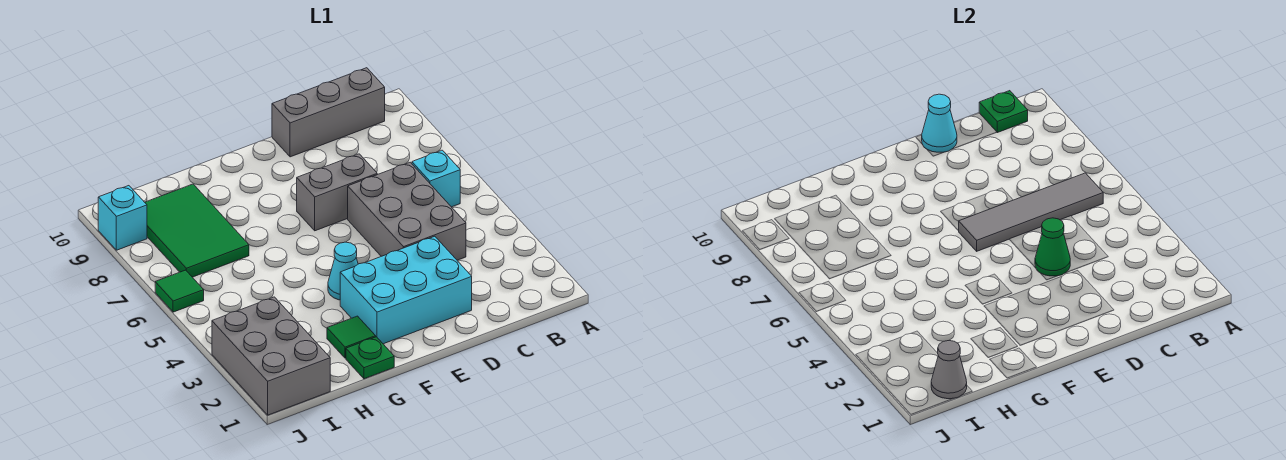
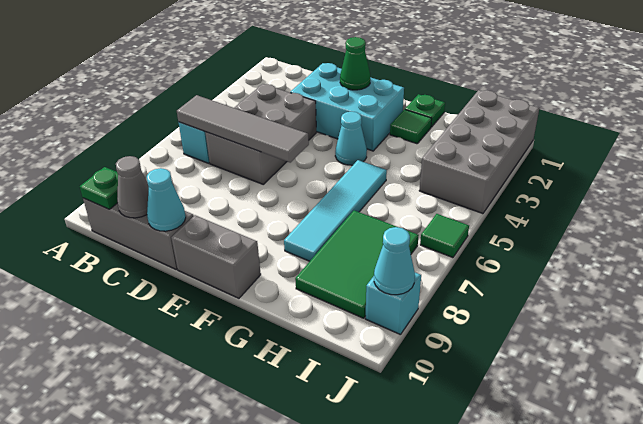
green 1x1 cone [1035,218,1070,276] -> green 1x1 cone moved to [340,37,370,90]
grey 1x2 brick [297,154,377,231] -> grey 1x2 brick moved to [171,215,261,298]
none -> cyan 1x4 tile [284,160,387,261]
grey 2x3 brick [212,297,330,415] -> grey 2x4 brick [419,90,539,214]
grey 1x1 cone [931,341,967,399] -> grey 1x1 cone moved to [116,156,149,218]
none -> cyan 1x1 cone [374,227,415,295]

